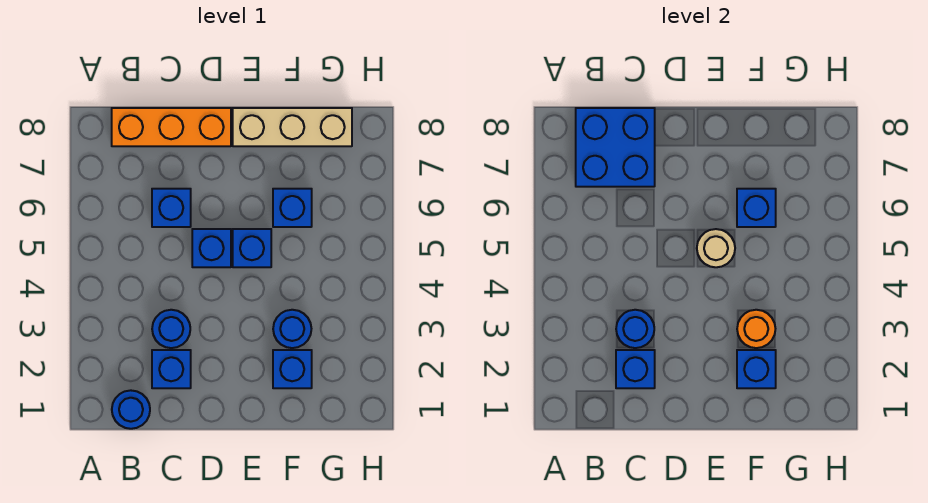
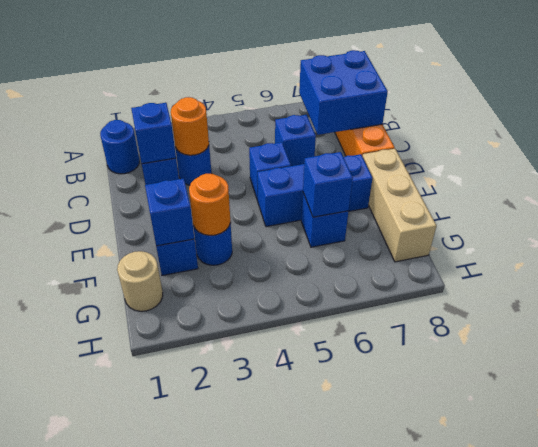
blue 1x1 round brick [616,310,654,348] -> orange 1x1 round brick [171,97,209,155]
blue 1x1 brick [233,229,271,267] -> blue 1x3 brick [257,154,373,227]
tan 1x1 round brick [697,229,735,267] -> tan 1x1 round brick moved to [117,251,163,311]

